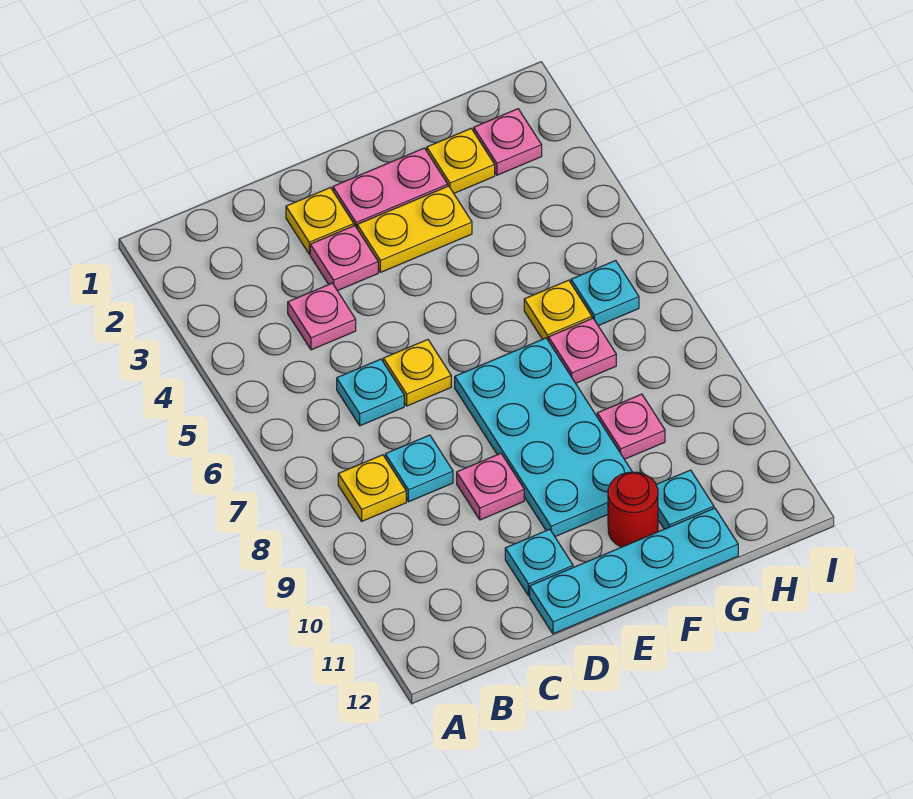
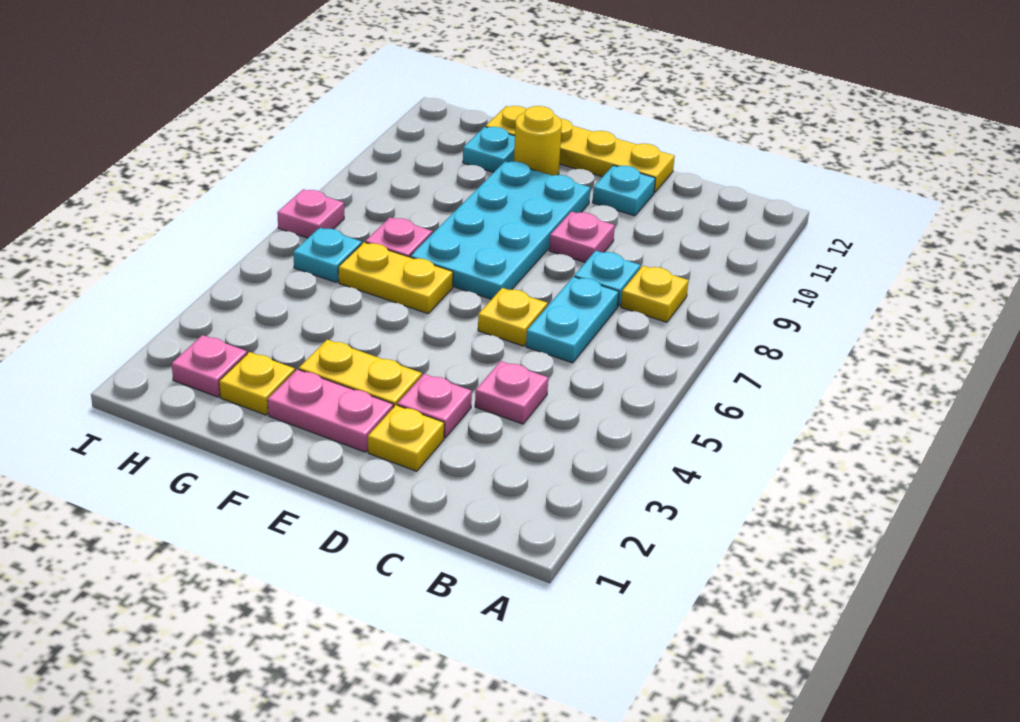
cyan 1x1 plate [337,359,404,426] -> cyan 1x2 plate [526,277,619,363]
cyan 1x4 plate [530,508,738,634] -> yellow 1x4 plate [486,106,675,193]
red 1x1 round brick [608,472,658,547] -> yellow 1x1 round brick [514,106,562,176]
yellow 1x1 plate [524,280,592,341] -> yellow 1x2 plate [338,242,453,314]
pink 1x1 plate [597,394,665,459] -> pink 1x1 plate moved to [277,189,344,238]

